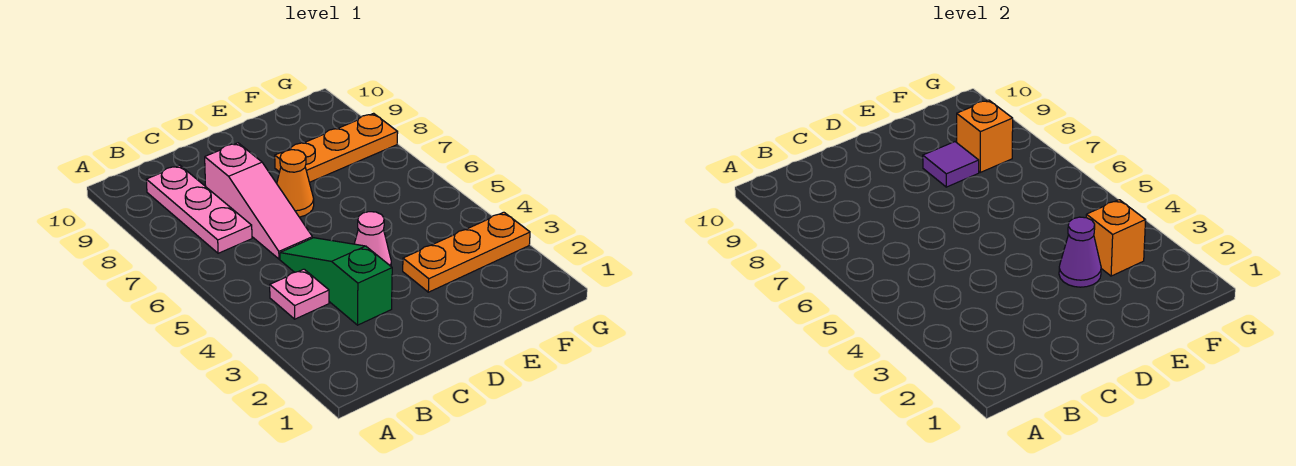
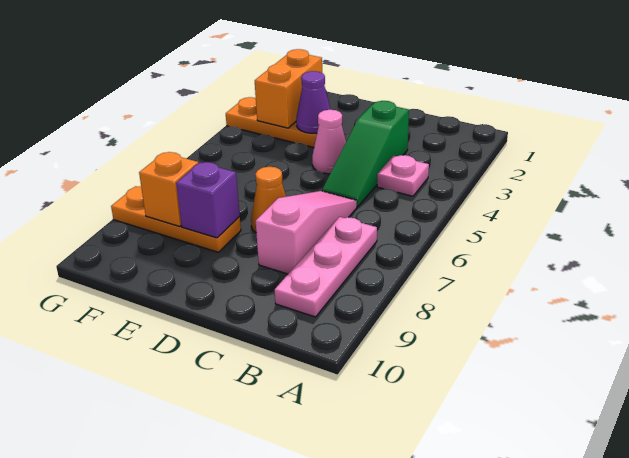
purple 1x1 tile [923,142,979,187] -> purple 1x1 brick [176,162,240,238]
orange 1x1 brick [1086,200,1146,276] -> orange 1x2 brick [255,49,322,128]

